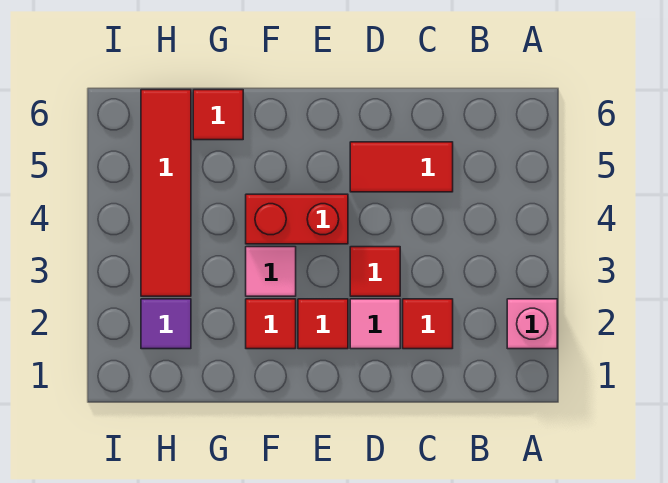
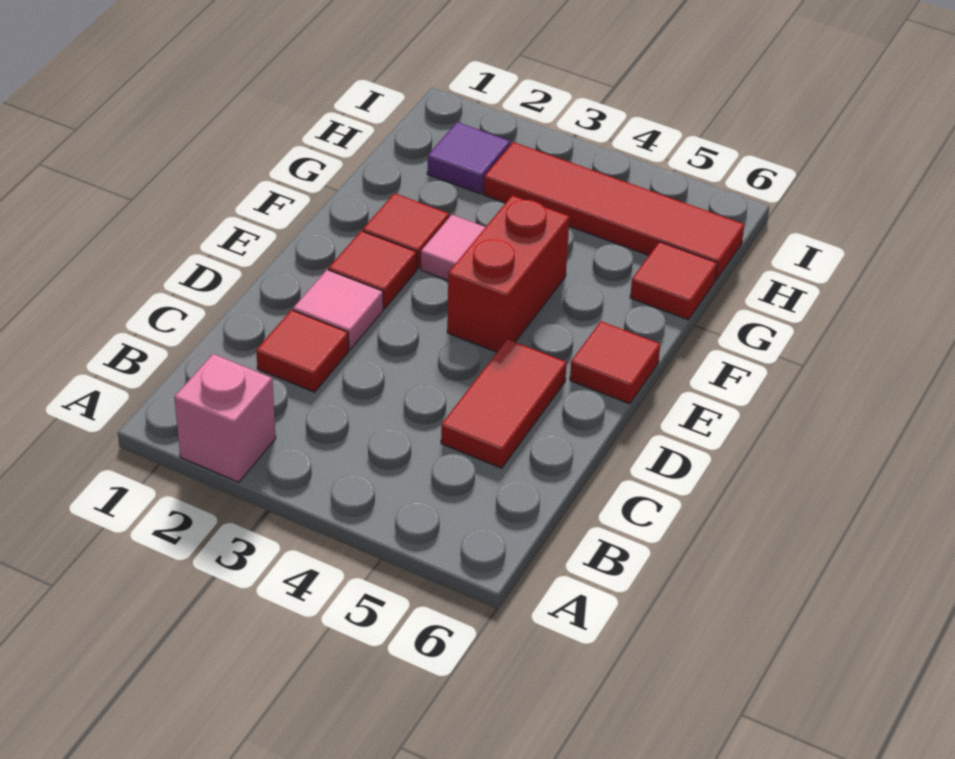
red 1x1 tile [350,247,400,296] -> red 1x1 tile moved to [570,321,660,404]

